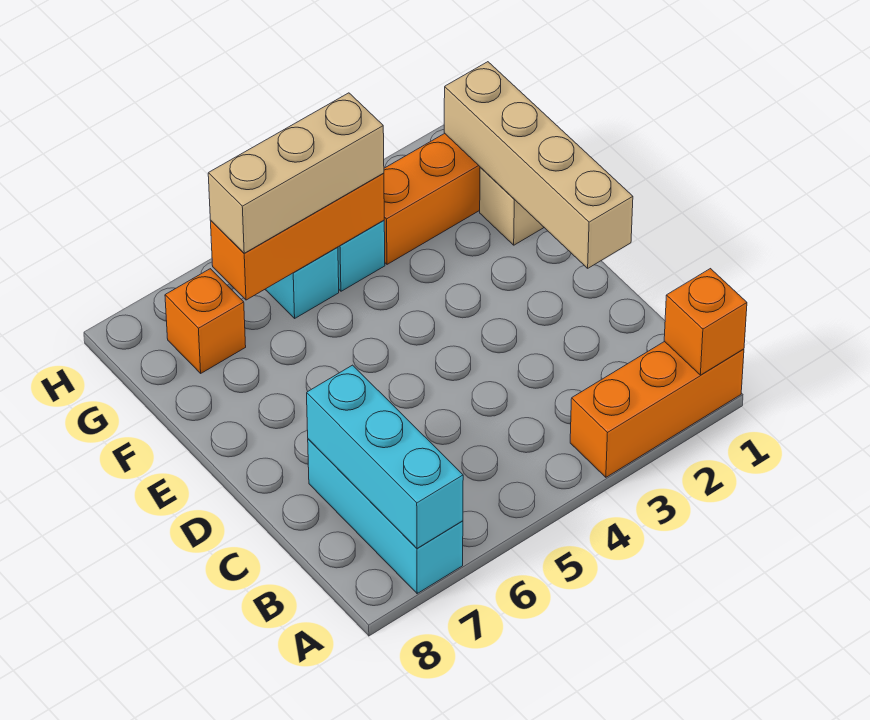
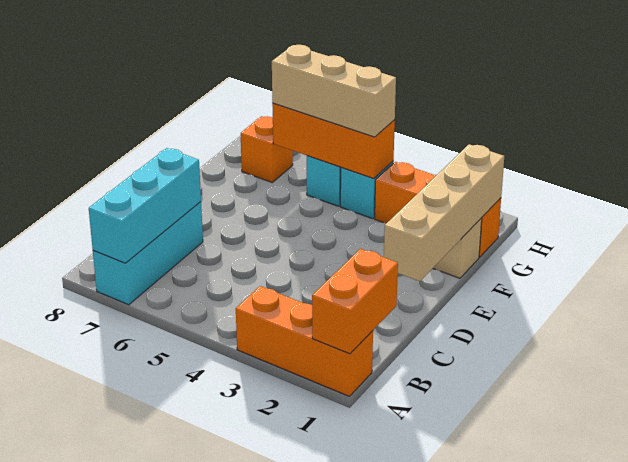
orange 1x1 brick [664,269,747,375] -> orange 1x2 brick [312,249,398,354]

